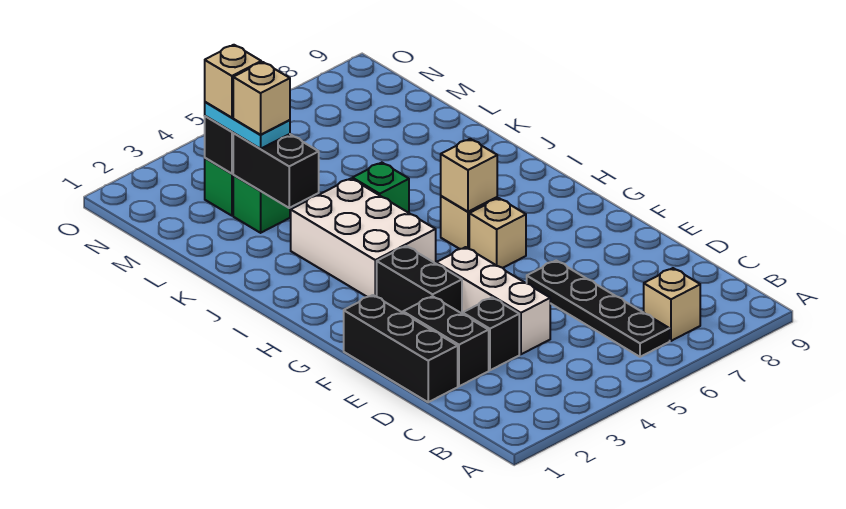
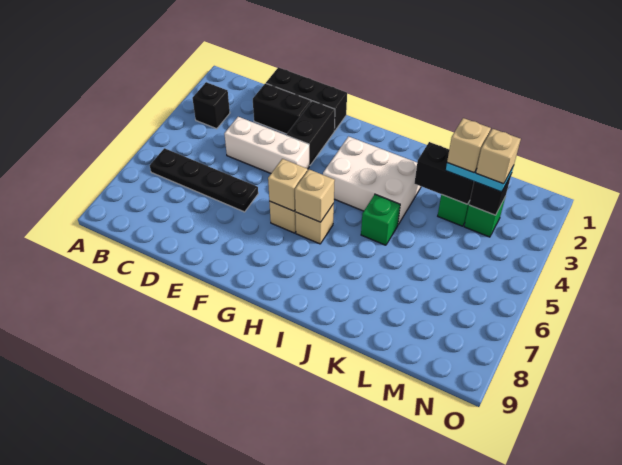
tan 1x1 brick [644,268,700,341] -> tan 1x1 brick moved to [268,159,308,211]
black 1x1 brick [463,298,519,370] -> black 1x1 brick moved to [192,82,230,129]
black 1x2 brick [377,246,462,313] -> black 1x2 brick turned to [287,101,335,166]

